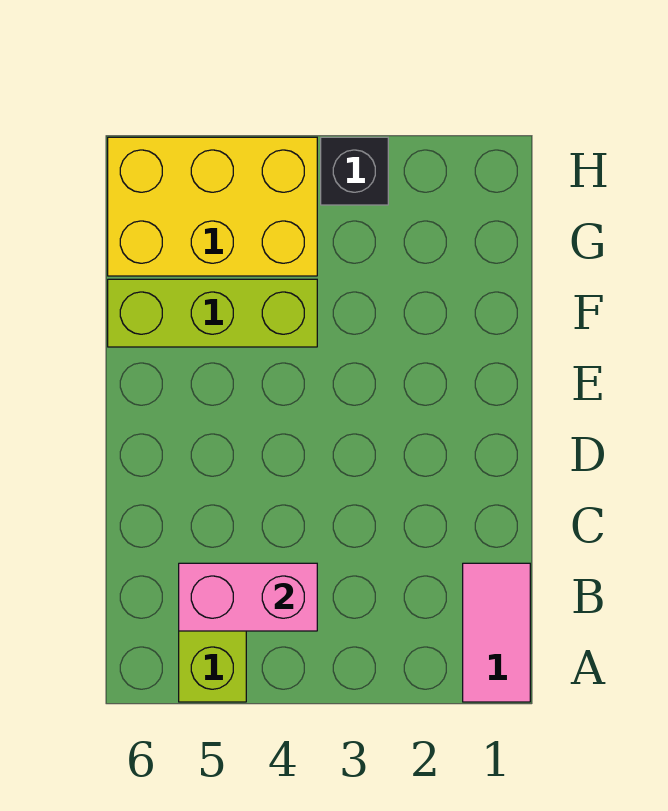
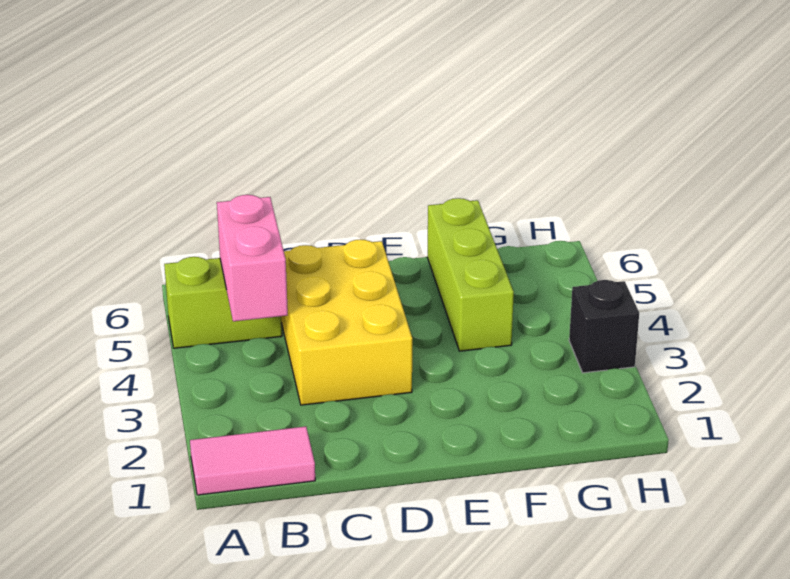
yellow 2x3 brick [108,137,317,276] -> yellow 2x3 brick moved to [281,239,412,405]

